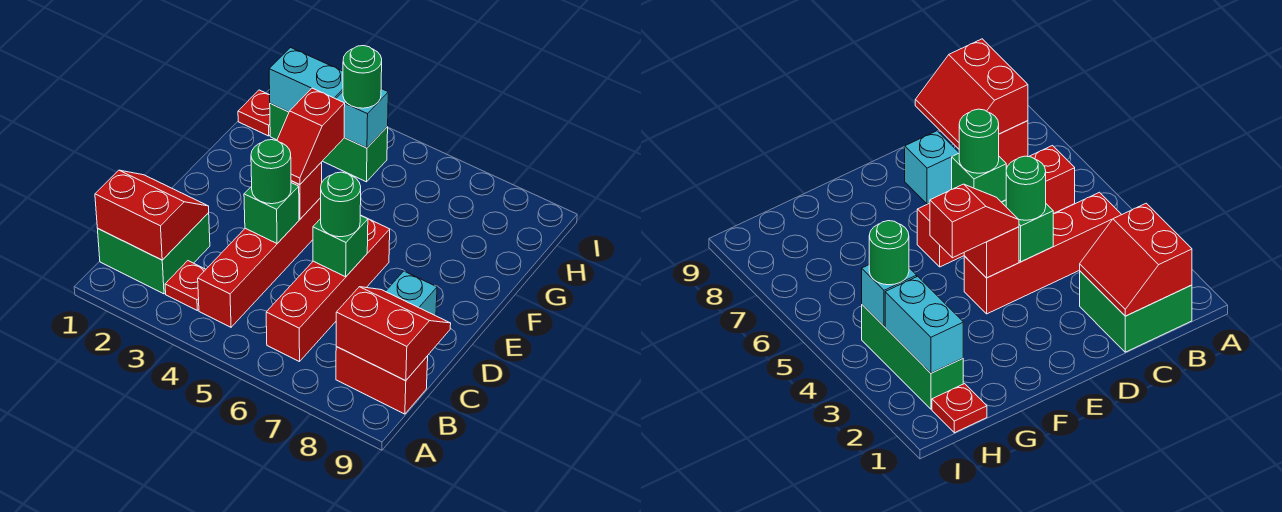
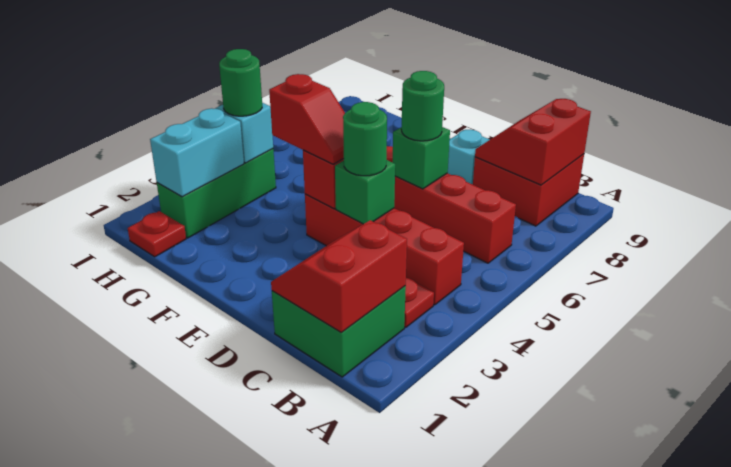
red 1x2 brick [336,347,428,414] -> red 2x2 brick [473,154,584,226]

